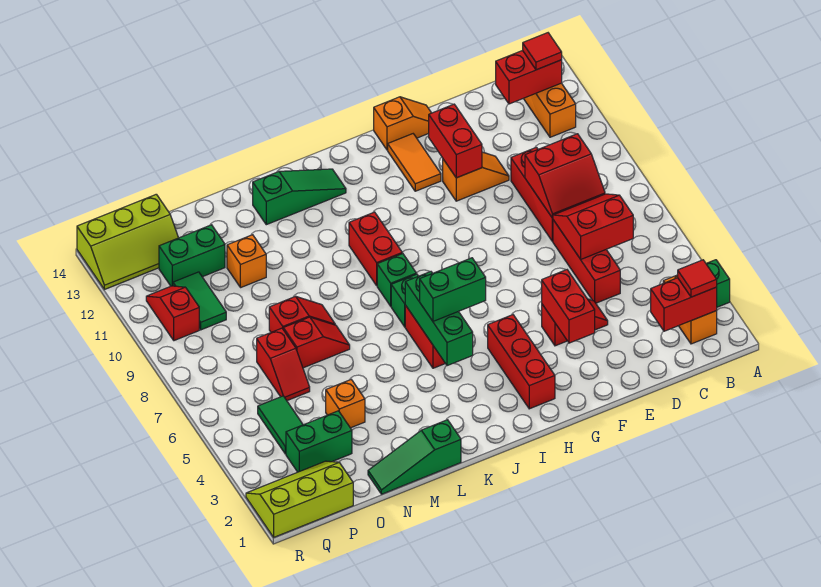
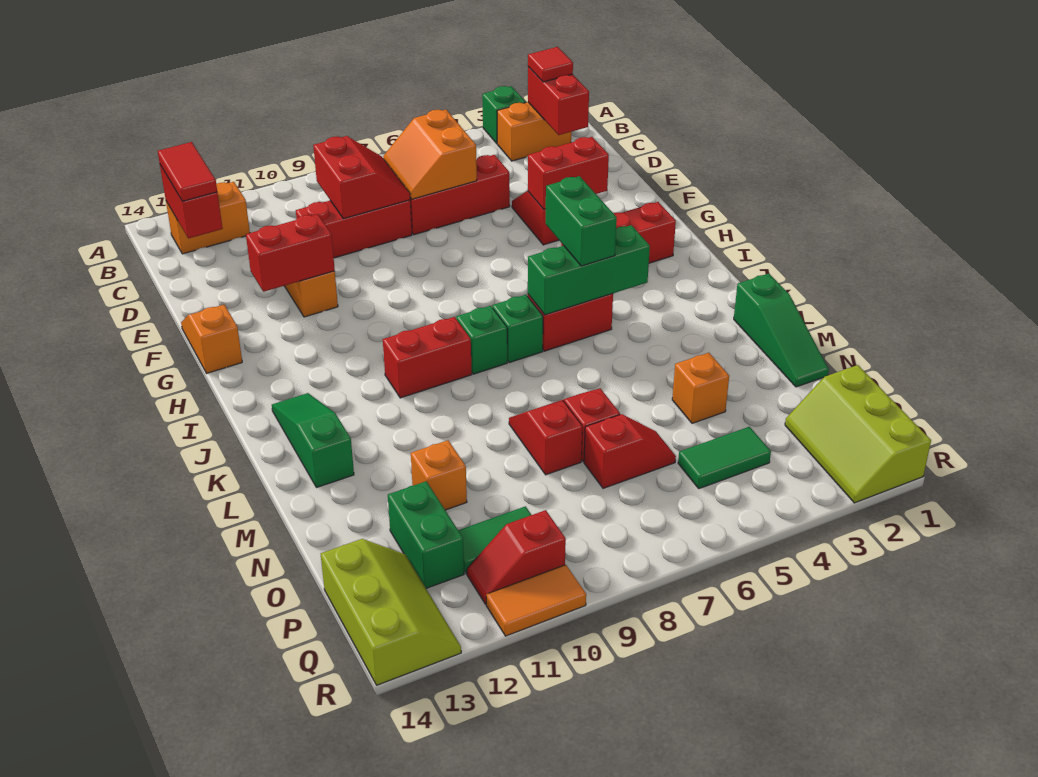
red 1x1 tile [523,33,562,70] -> red 1x2 tile [158,142,217,201]
red 2x2 slope [553,194,633,259] -> orange 2x2 slope [383,110,477,199]
orange 1x2 tile [388,134,441,191] -> orange 1x2 tile moved to [486,565,586,636]
green 1x2 brick [286,411,352,472] -> none

